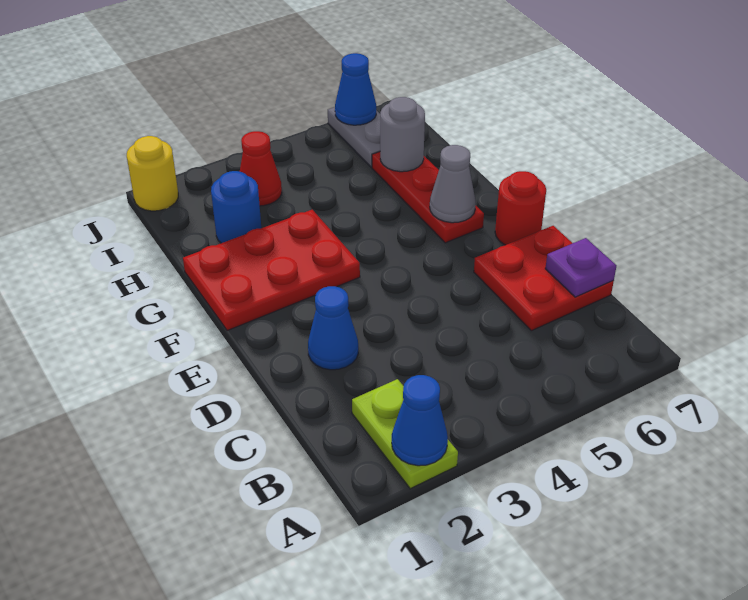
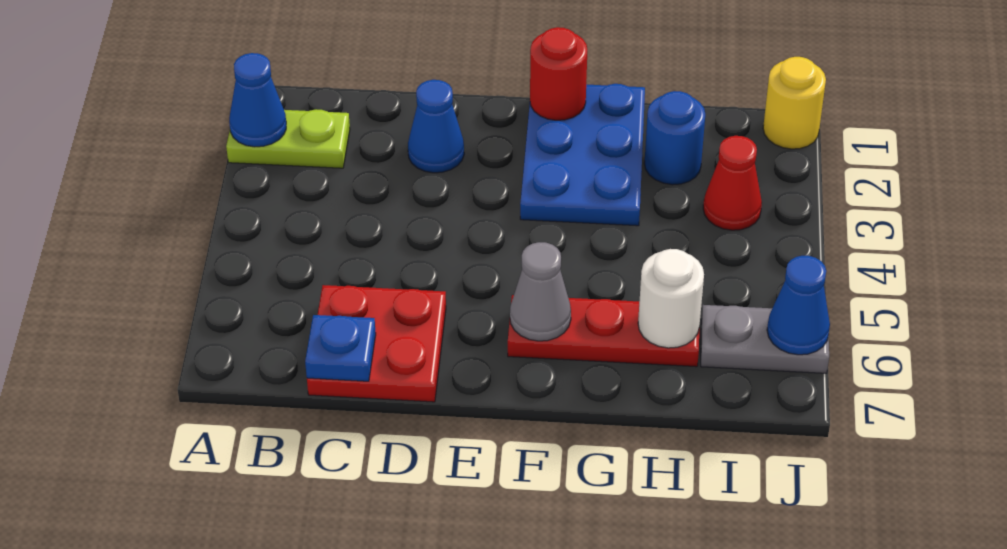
purple 1x1 plate [545,238,616,297] -> blue 1x1 plate [305,315,376,381]
red 1x1 round brick [495,171,546,245] -> red 1x1 round brick moved to [530,27,587,120]
red 2x3 plate [183,210,360,331] -> blue 2x3 plate [520,84,645,226]
grey 1x1 round brick [380,97,425,172] -> white 1x1 round brick [638,249,704,348]

